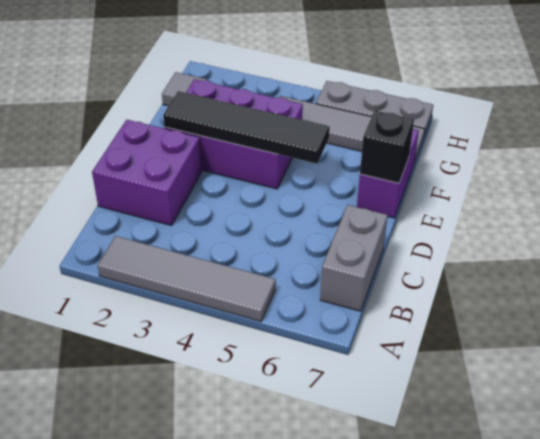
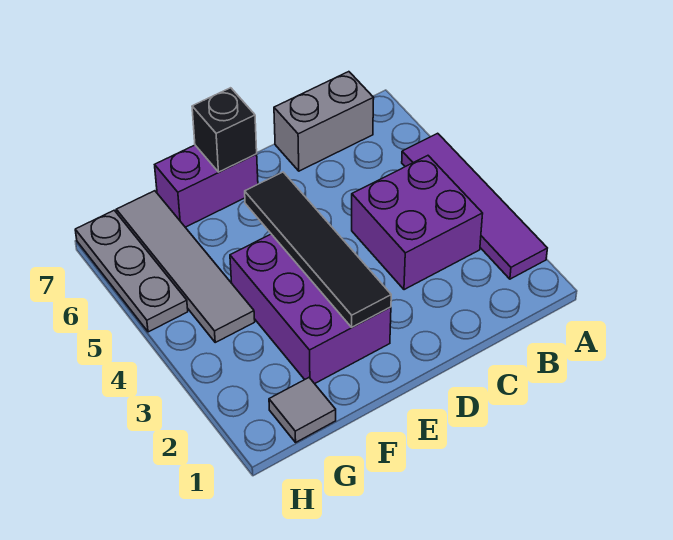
grey 1x4 tile [98,236,276,321] -> purple 1x4 tile [402,133,547,279]
purple 2x2 brick [92,120,202,226] -> purple 2x2 brick moved to [352,156,483,290]

